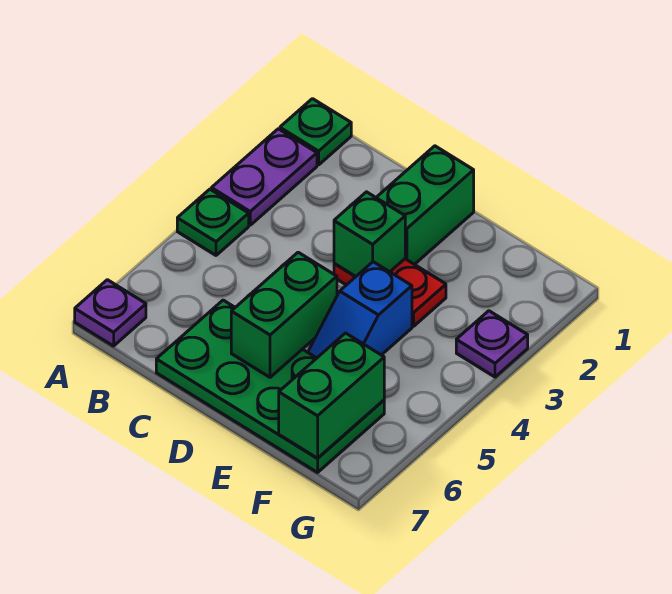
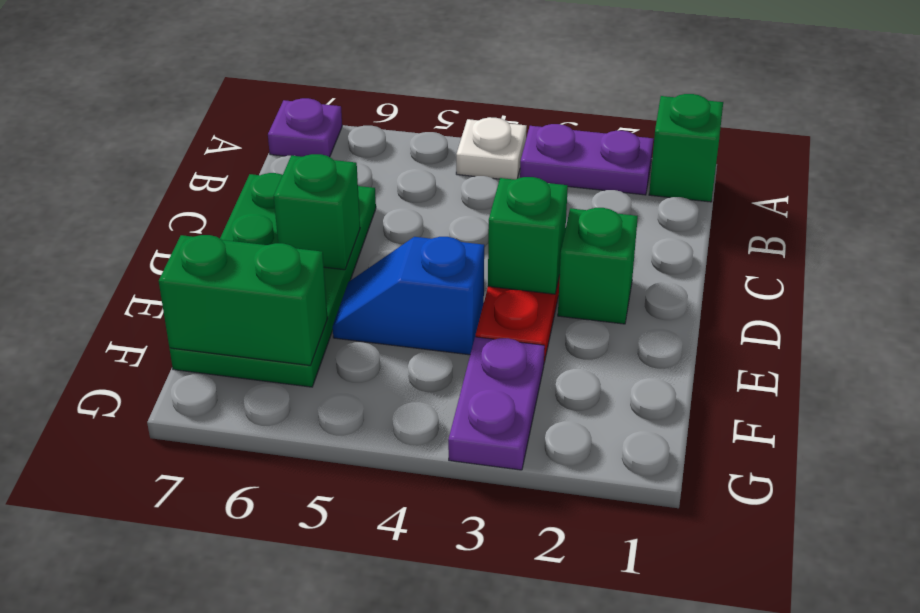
green 1x1 plate [280,99,351,165] -> green 1x1 brick [649,94,723,202]
green 1x1 plate [177,189,249,255] -> white 1x1 plate [456,117,527,180]
green 1x2 brick [376,146,474,265] -> green 1x1 brick [558,208,638,324]
green 1x2 brick [231,252,337,377] -> green 1x1 brick [274,154,360,270]
purple 1x1 plate [456,311,528,377] -> purple 1x2 plate [448,337,545,470]

